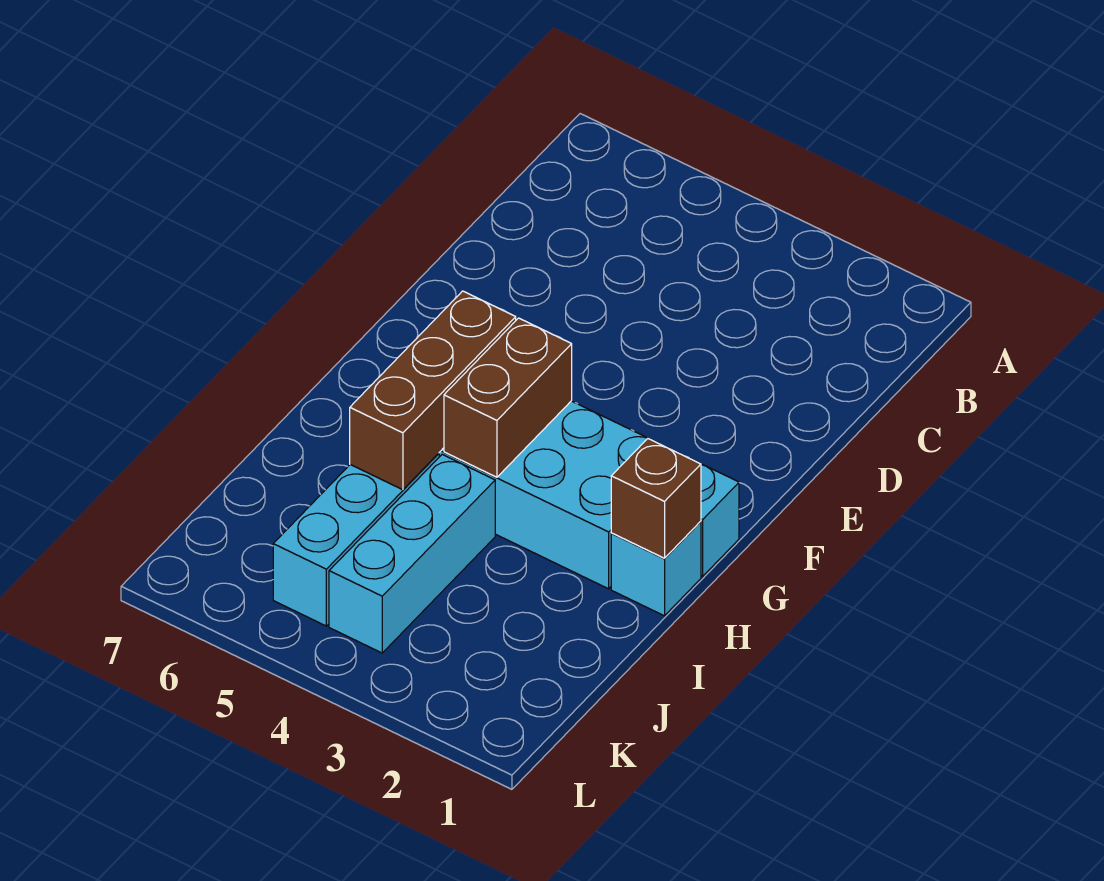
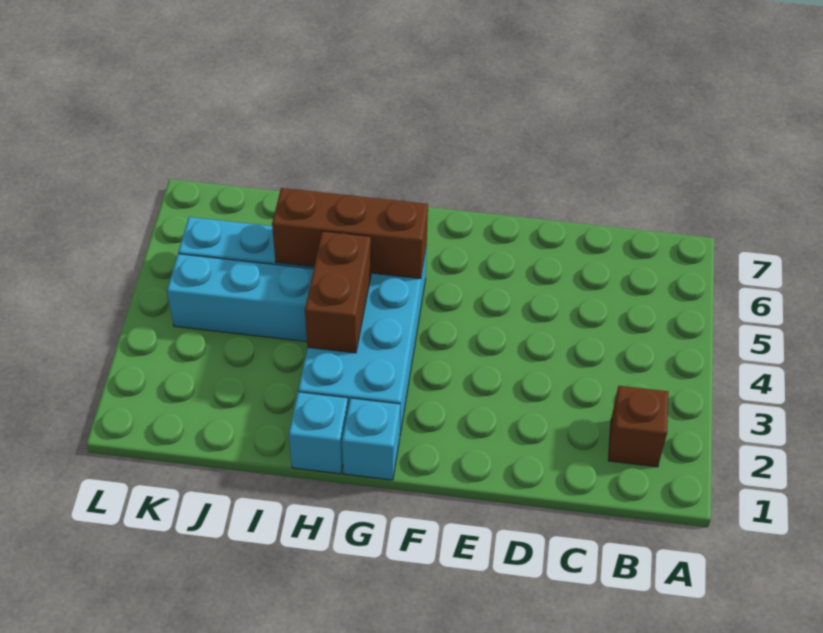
brown 1x2 brick [444,318,572,477] -> brown 1x2 brick turned to [305,231,371,353]
brown 1x1 brick [611,439,701,558] -> brown 1x1 brick moved to [608,386,669,467]

